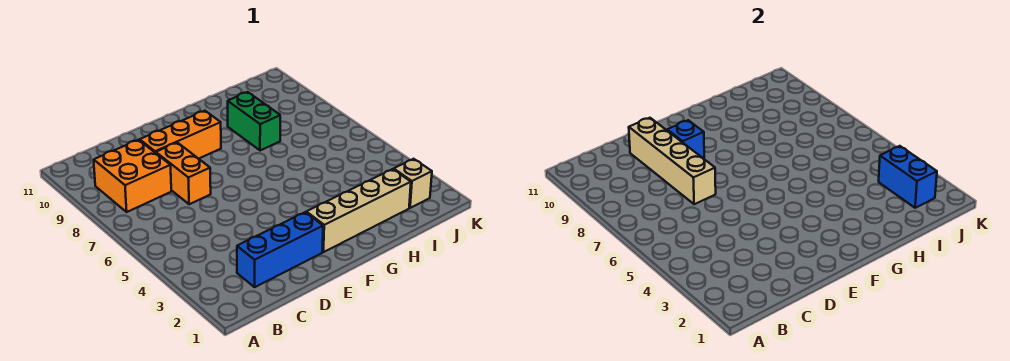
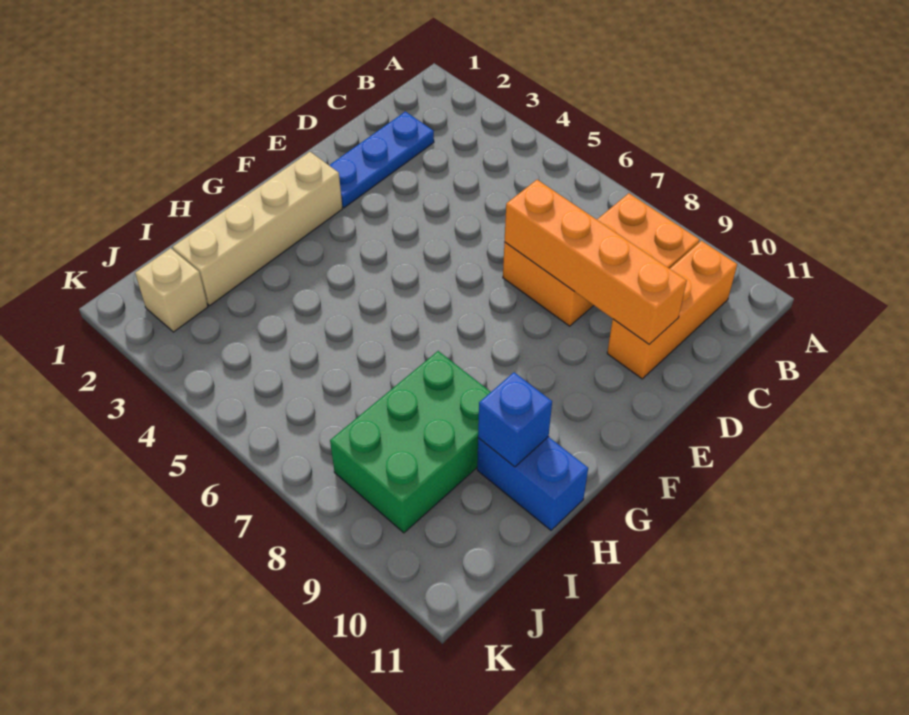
blue 1x3 brick [237,212,323,287] -> blue 1x3 plate [329,112,434,208]
tan 1x4 brick [629,118,716,204] -> orange 1x4 brick [505,180,687,344]
orange 1x3 brick [140,111,221,159] -> orange 1x3 brick moved to [607,241,737,379]
blue 1x1 brick [667,120,704,159] -> blue 1x1 brick moved to [478,372,552,467]
green 1x2 brick [228,92,280,151] -> green 2x3 brick [330,351,491,533]
blue 1x2 brick [879,146,937,208] -> blue 1x2 brick moved to [477,437,588,530]

